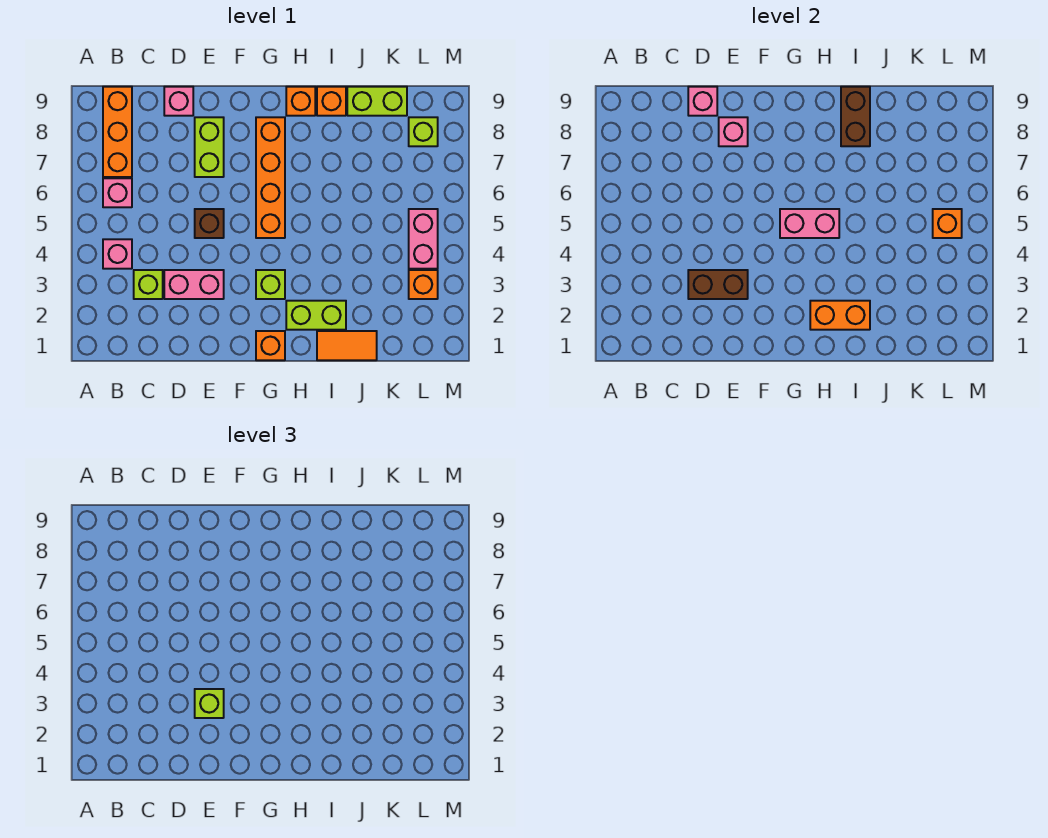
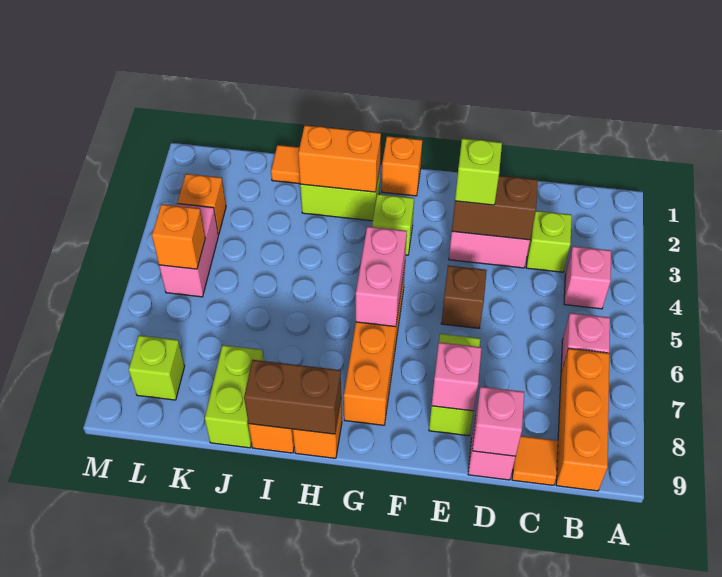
none -> orange 1x1 tile [512,436,558,485]
pink 1x2 brick [780,209,839,238] -> pink 1x2 brick turned to [356,227,407,327]
brown 1x2 brick [841,87,870,146] -> brown 1x2 brick turned to [244,360,341,434]
lime 1x2 brick [347,87,407,116] -> lime 1x2 brick turned to [205,345,264,448]

